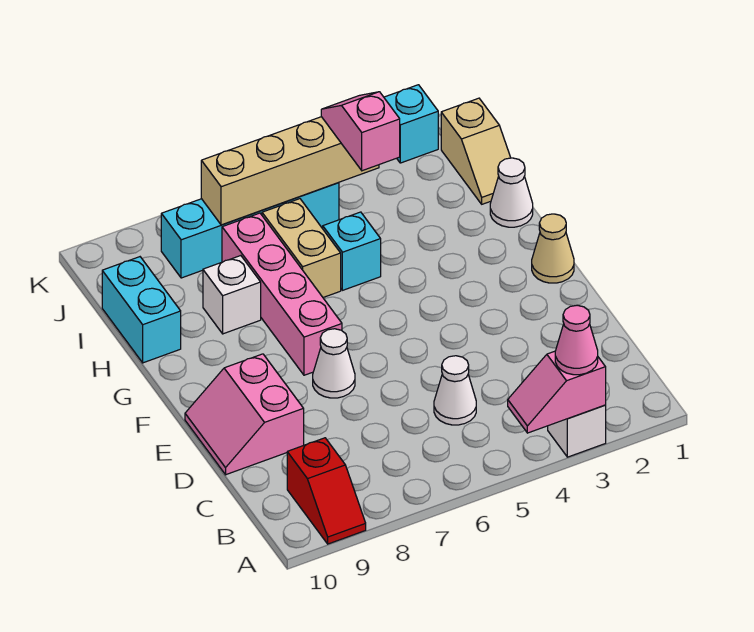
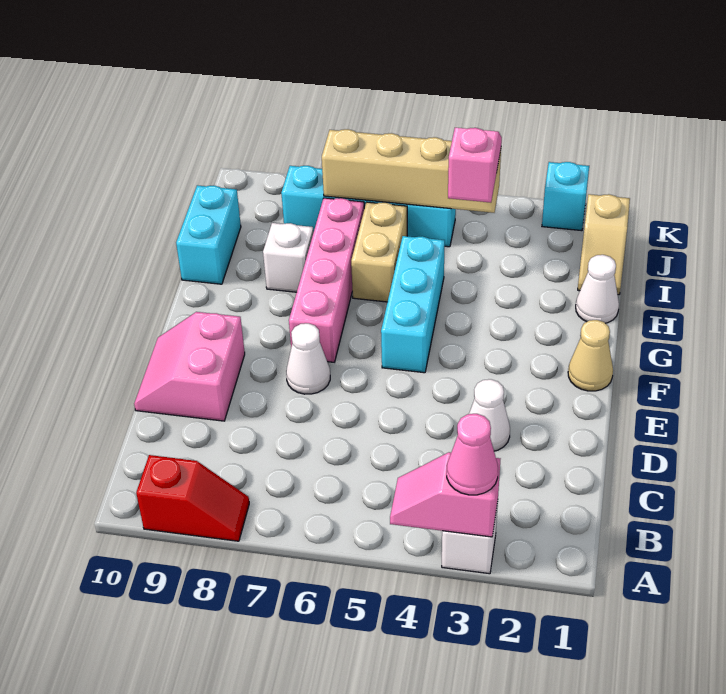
red 1x2 slope [287,438,366,544] -> red 1x2 slope turned to [136,455,249,541]
white 1x1 cone [434,356,476,425] -> white 1x1 cone moved to [469,379,510,451]
cyan 1x1 brick [323,212,381,290] -> cyan 1x3 brick [381,236,445,373]

